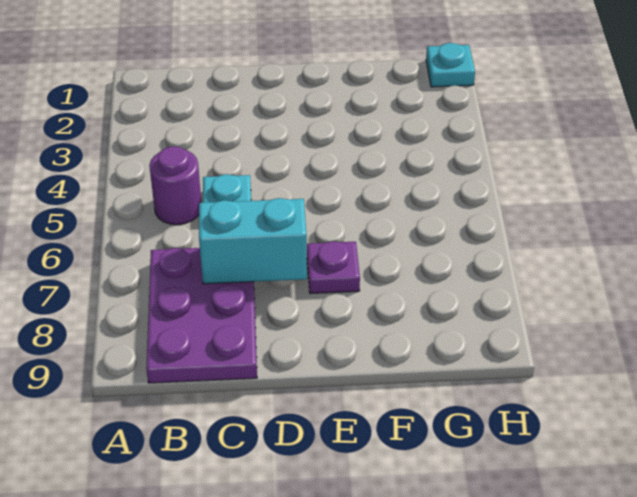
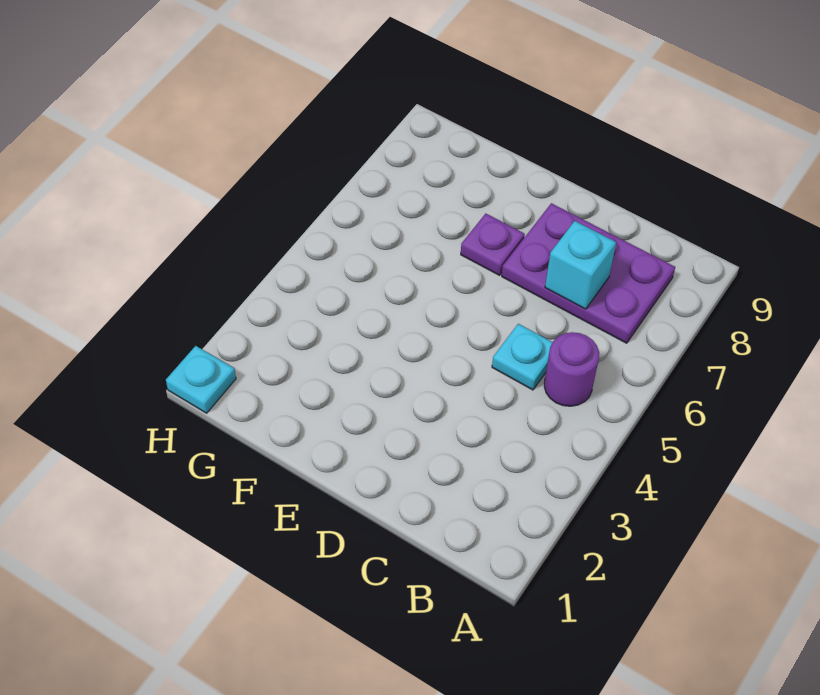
purple 2x3 plate [146,248,257,383] -> purple 2x3 plate turned to [502,203,675,343]
cyan 1x2 brick [199,198,307,284] -> cyan 1x1 brick [545,221,616,309]

